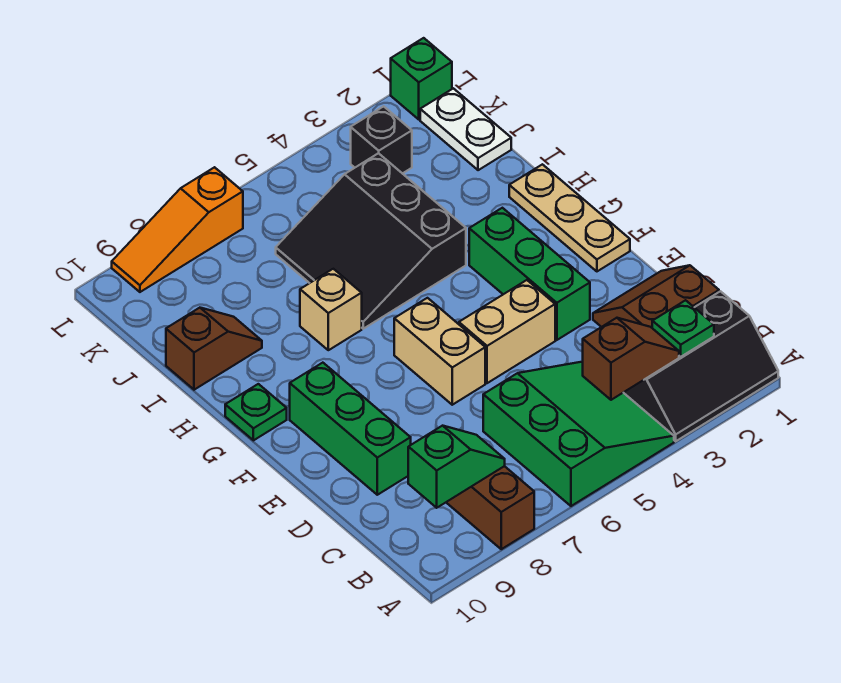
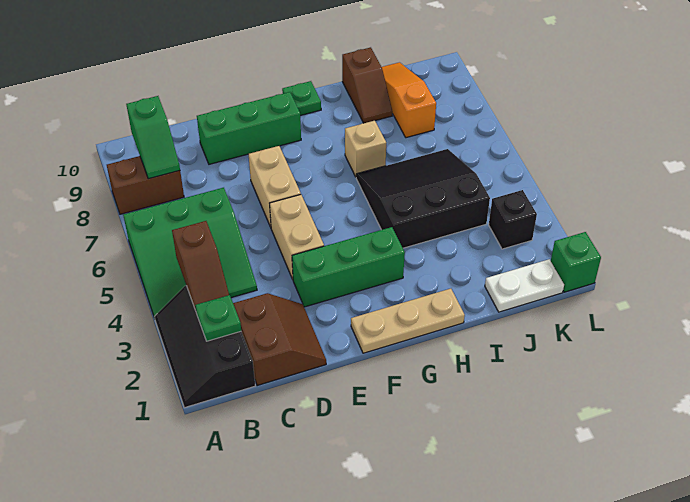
tan 1x2 brick [394,298,485,405] -> tan 1x2 brick turned to [248,146,301,227]
orange 1x3 slope [112,167,243,292] -> orange 1x3 slope moved to [382,62,436,138]

